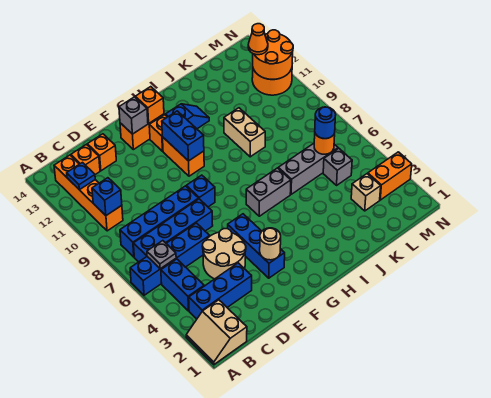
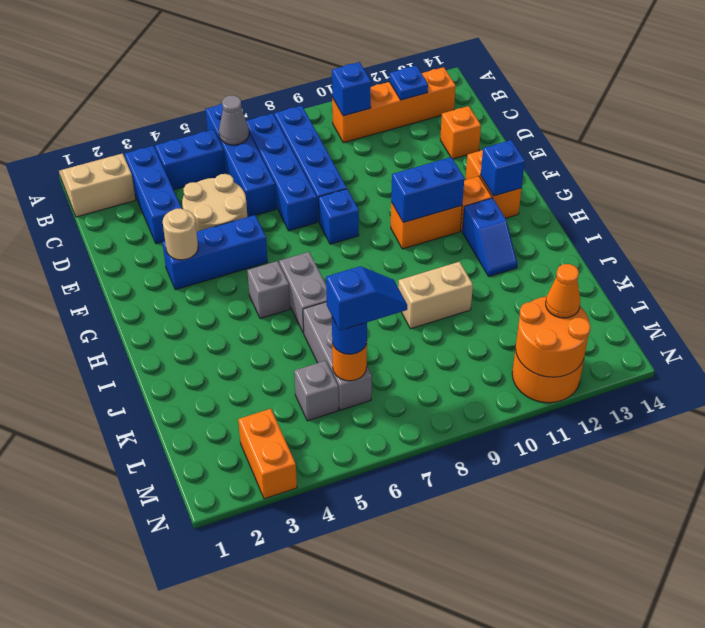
grey 1x1 plate [147,241,176,269] -> grey 1x1 cone [219,95,249,145]
orange 1x1 brick [71,144,100,175] -> none
grey 1x1 brick [119,97,148,134] -> grey 1x1 brick moved to [247,261,290,319]
orange 1x1 brick [135,87,164,123] -> blue 1x1 brick [481,140,525,196]
tan 1x1 brick [351,174,381,211] -> none
none -> blue 1x2 slope [326,266,407,331]

